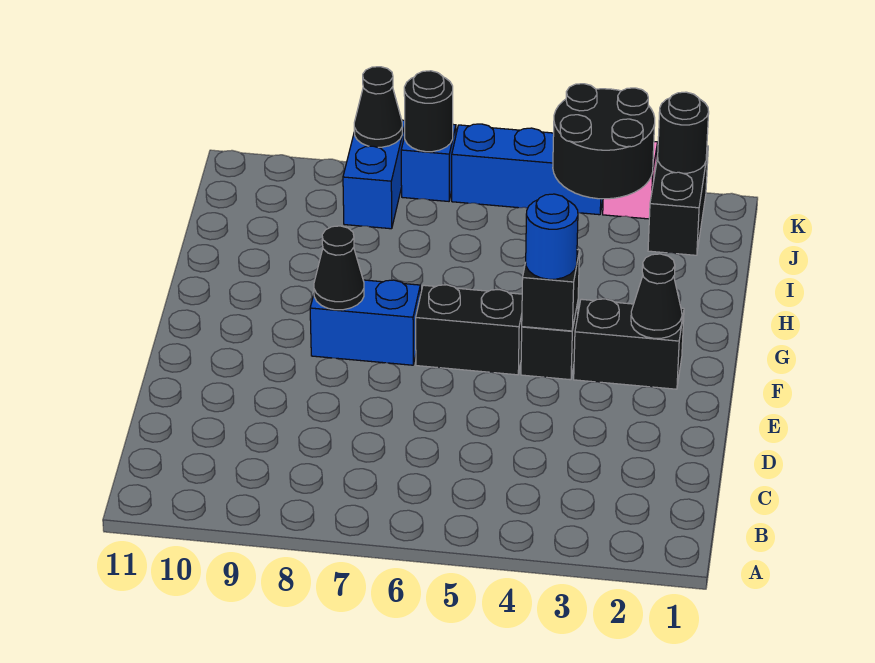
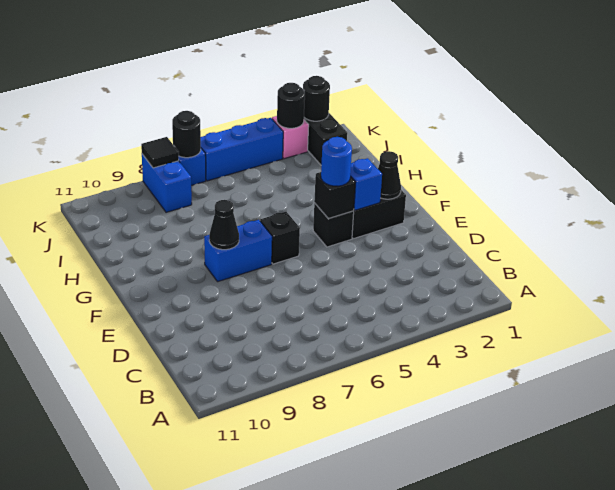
none -> blue 1x1 brick [350,158,382,210]
black 1x2 brick [416,285,522,375] -> black 1x1 brick [260,212,300,264]
black 2x2 round brick [553,84,655,199] -> black 1x1 round brick [277,83,305,128]
black 1x1 cone [354,67,402,147] -> black 1x1 tile [141,137,179,168]

